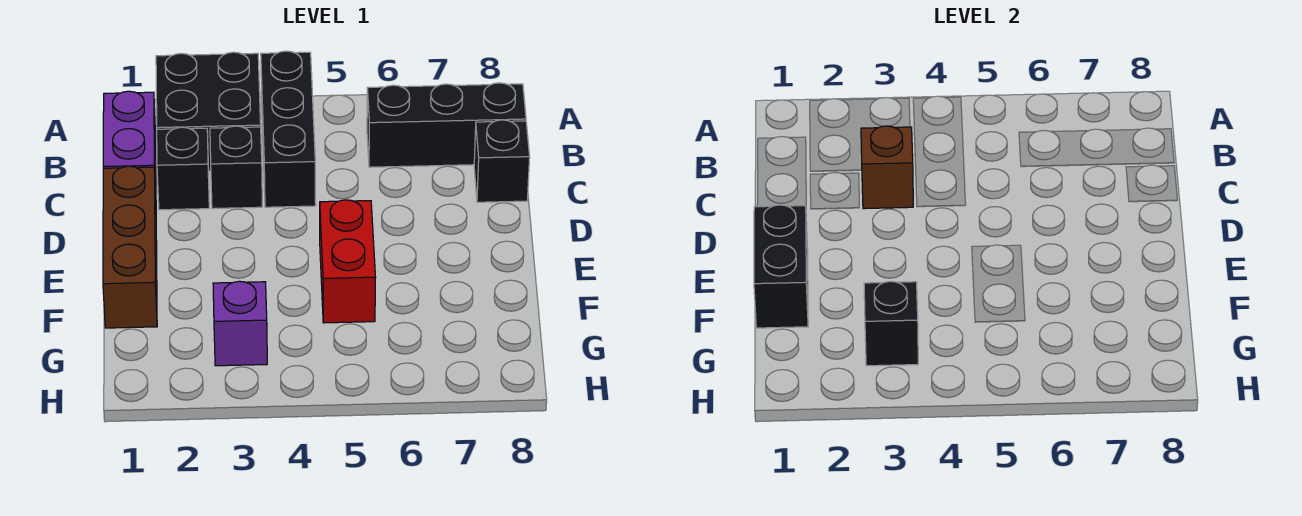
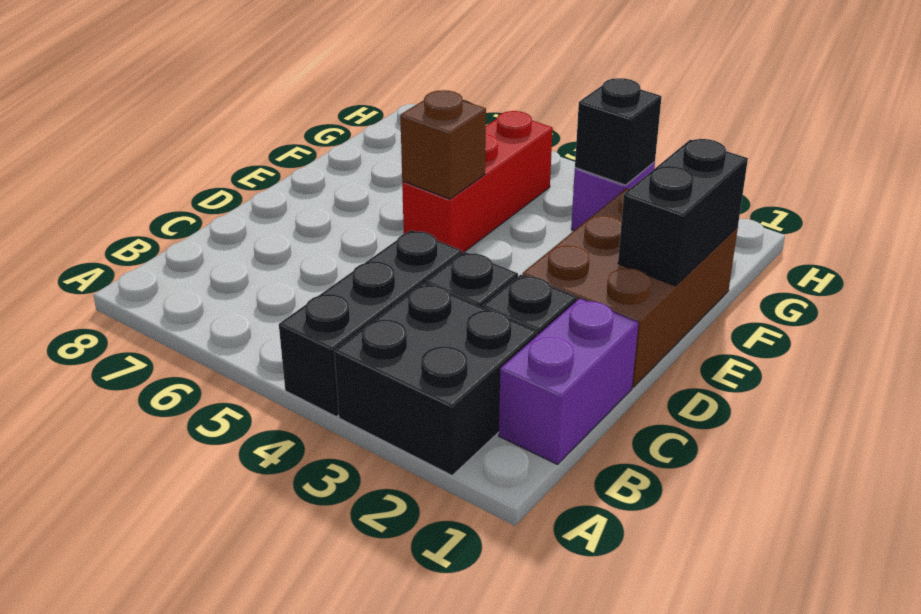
black 1x3 brick [367,83,526,167] -> none
brown 1x1 brick [861,126,913,209] -> brown 1x1 brick moved to [400,90,486,199]
black 1x1 brick [474,120,530,202] -> none
brown 1x3 brick [103,166,157,328] -> brown 2x3 brick [523,188,738,387]
red 1x2 brick [320,200,376,323] -> red 1x3 brick [402,111,553,253]

